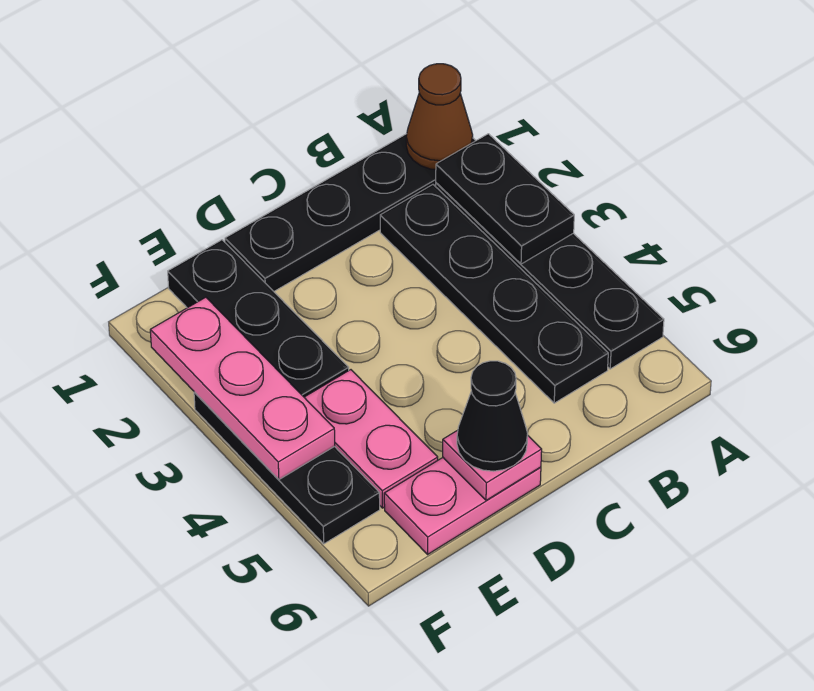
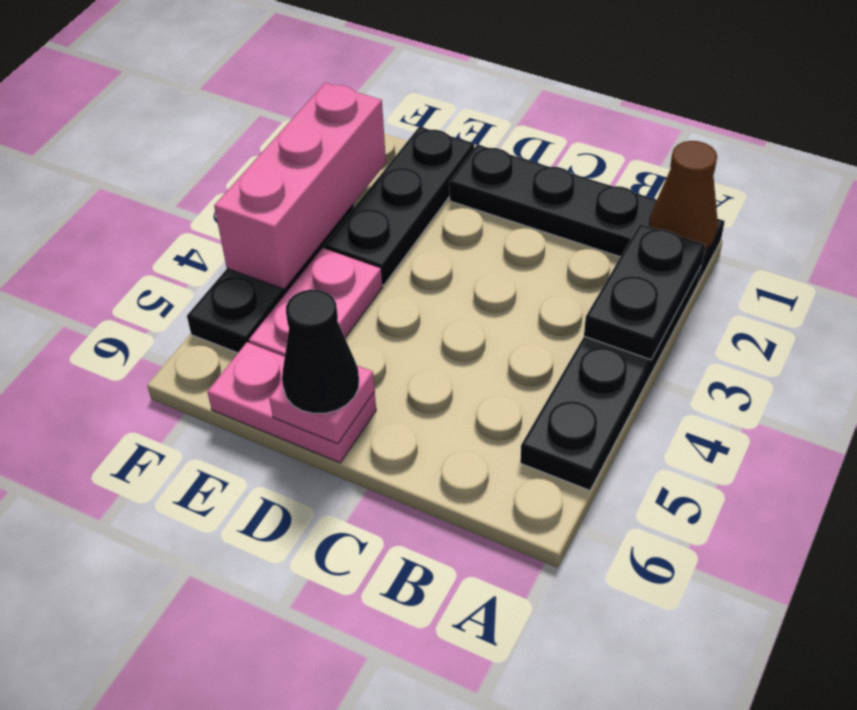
black 1x4 plate [380,185,608,403] -> none
pink 1x3 plate [150,297,335,479] -> pink 1x3 brick [214,83,386,289]

